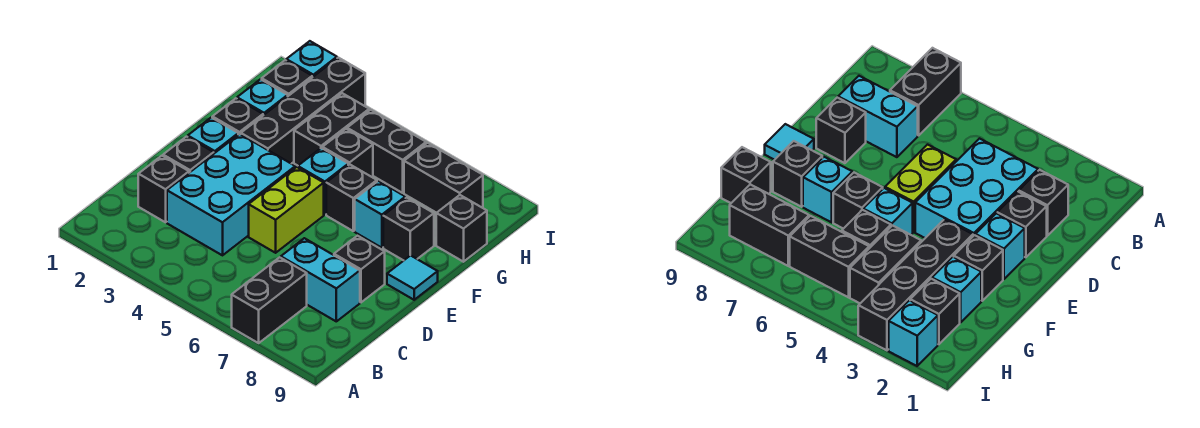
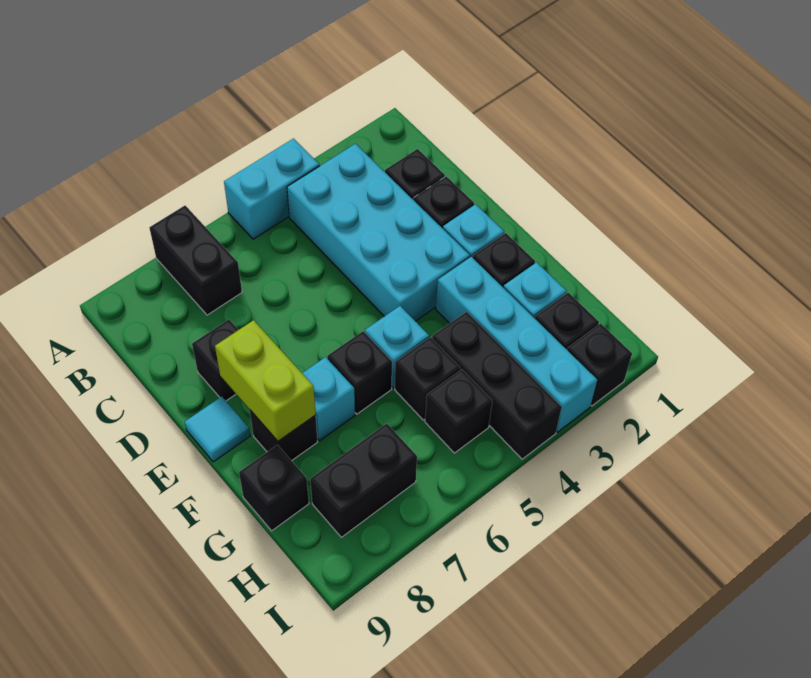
cyan 2x3 brick [167,134,295,255] -> cyan 2x4 brick [287,144,470,321]
cyan 1x2 brick [281,238,360,321] -> cyan 1x2 brick moved to [224,139,319,239]
lime 1x2 brick [249,167,324,253] -> lime 1x2 brick moved to [215,320,316,441]
black 1x4 brick [241,58,365,164] -> cyan 1x4 brick [436,257,597,432]
black 1x2 brick [294,93,369,166] -> black 1x3 brick [432,312,562,459]
black 1x2 brick [347,110,426,193] -> black 1x1 brick [425,369,492,453]
cyan 1x1 brick [286,41,337,77] -> black 1x1 brick [567,323,632,406]

